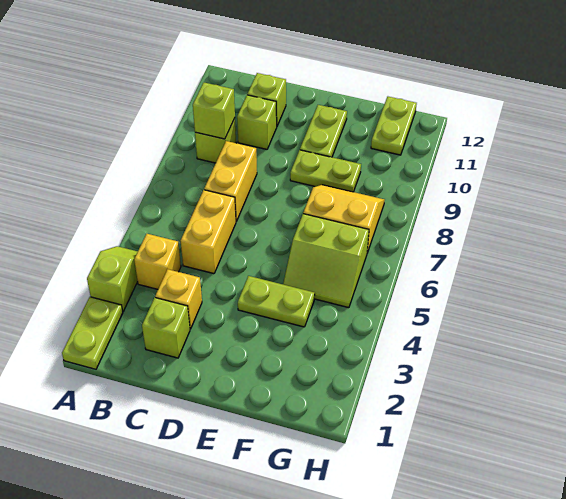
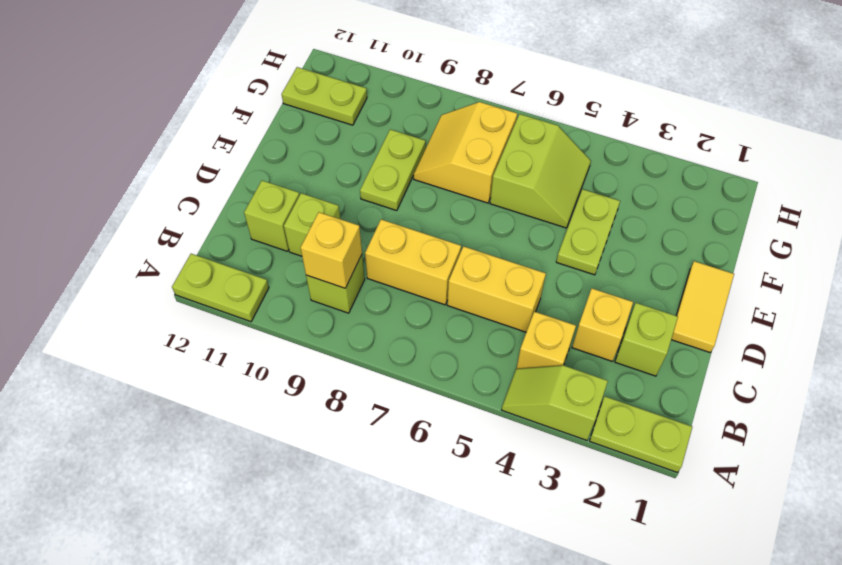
lime 1x1 brick [193,83,235,139] -> yellow 1x1 brick [301,212,362,288]
none -> yellow 1x2 tile [671,261,734,353]
lime 1x2 plate [300,105,347,157] -> lime 1x2 plate moved to [172,254,269,322]

